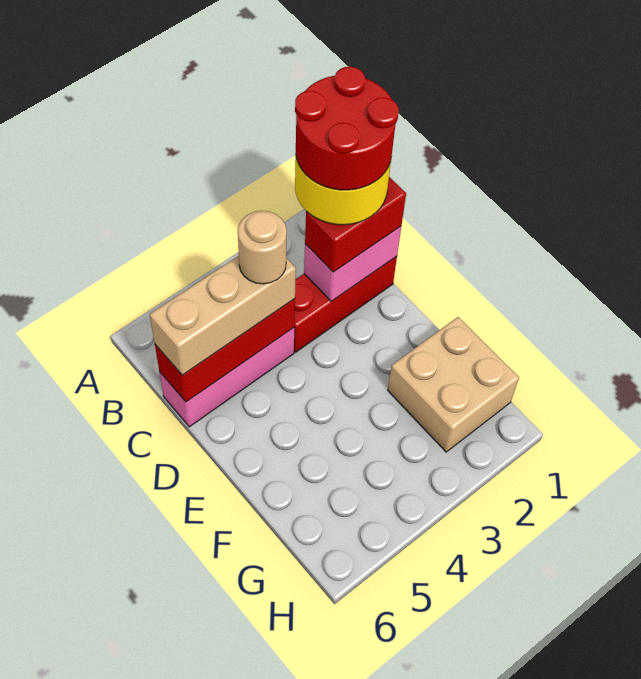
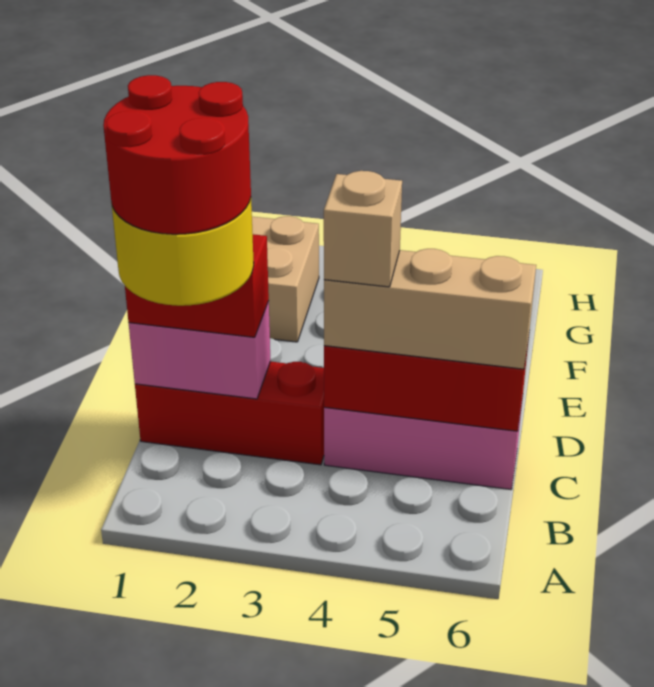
tan 1x1 round brick [238,211,287,284] -> tan 1x1 brick [324,171,402,287]

